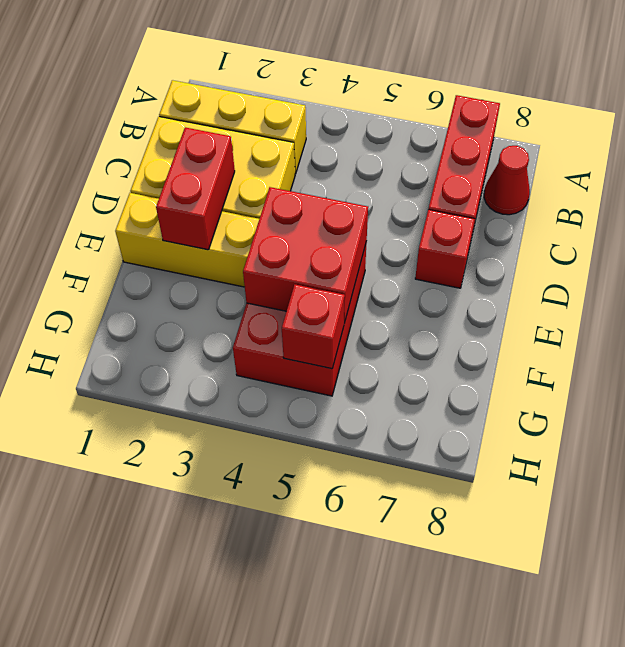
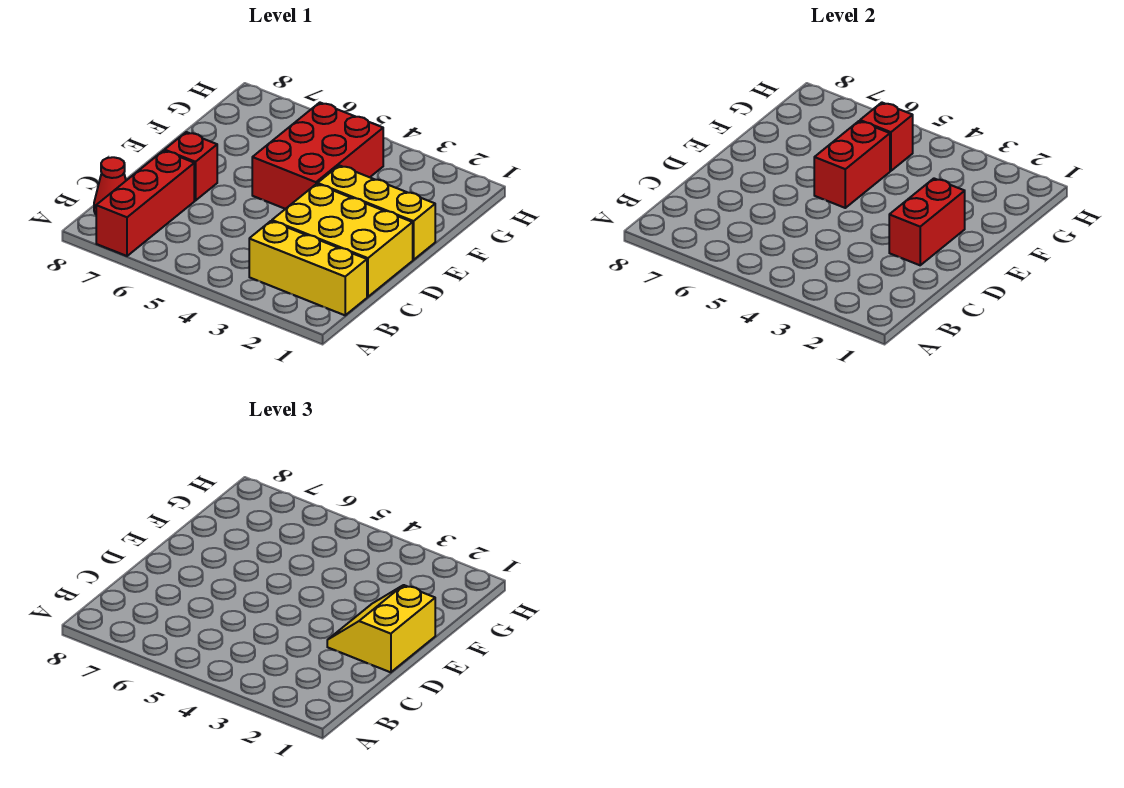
none -> yellow 2x2 slope [327,585,435,672]
red 2x2 brick [243,187,368,323] -> red 1x2 brick [814,121,890,208]

